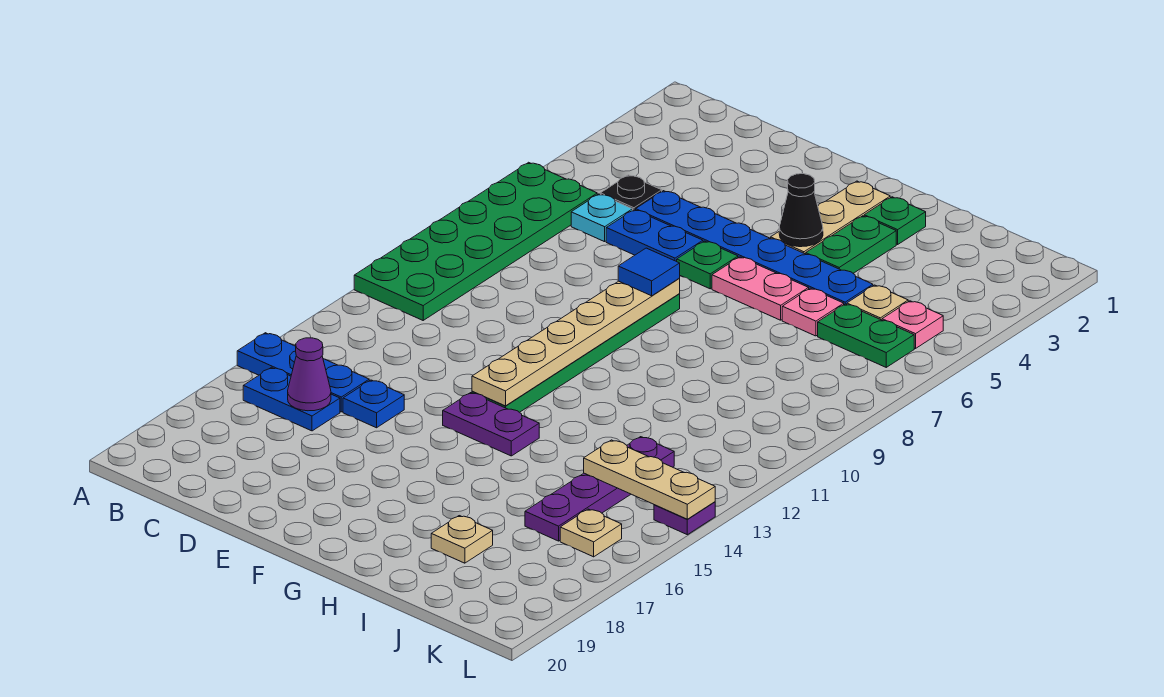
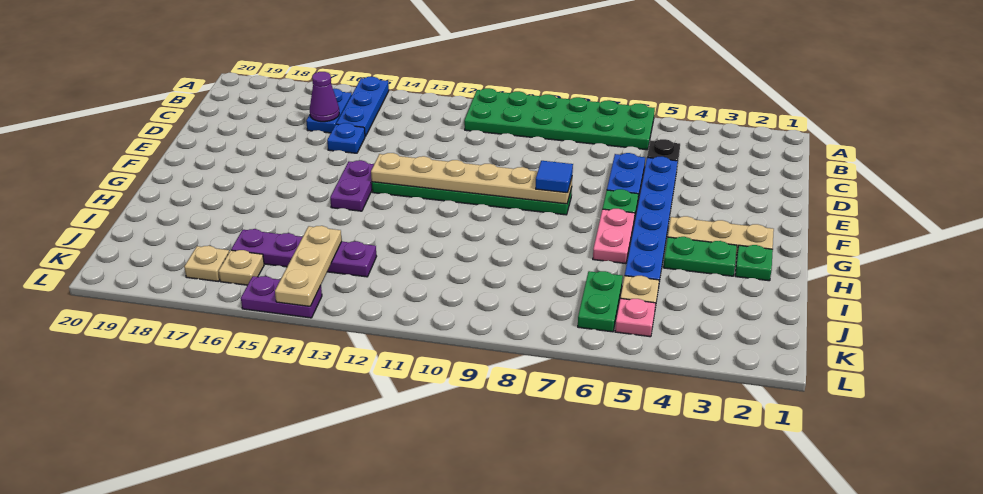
cyan 1x1 plate [571,194,633,242] -> none
black 1x1 cone [779,174,823,247] -> none
pink 1x1 plate [782,288,844,336] -> none
tan 1x1 plate [431,516,493,563] -> tan 1x1 plate moved to [184,246,229,282]
purple 1x1 plate [654,502,715,535] -> purple 1x2 plate [241,276,322,318]

